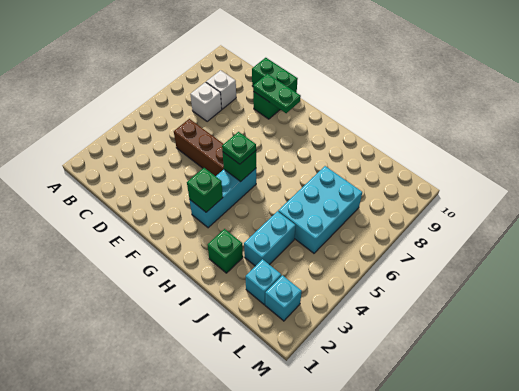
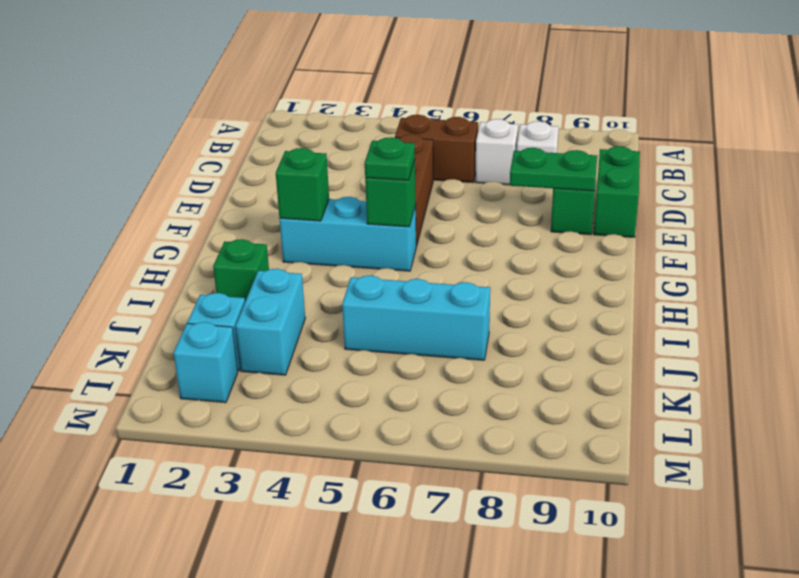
none -> brown 1x2 brick [395,115,478,182]
green 1x2 plate [253,74,301,113] -> green 1x2 plate turned to [510,148,597,191]
cyan 1x2 brick [244,211,296,266] -> cyan 1x2 brick turned to [236,269,305,375]
cyan 2x3 brick [278,166,362,253] -> cyan 1x3 brick [342,275,490,360]

